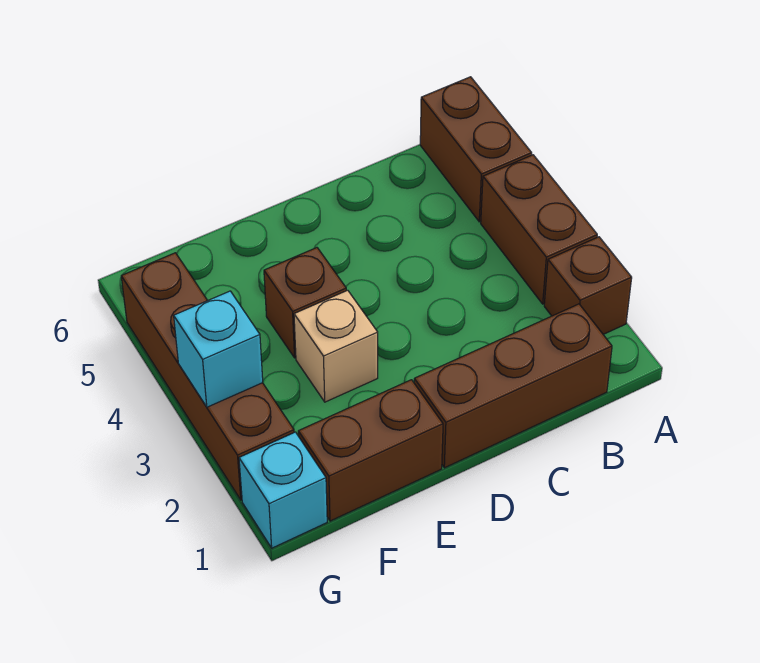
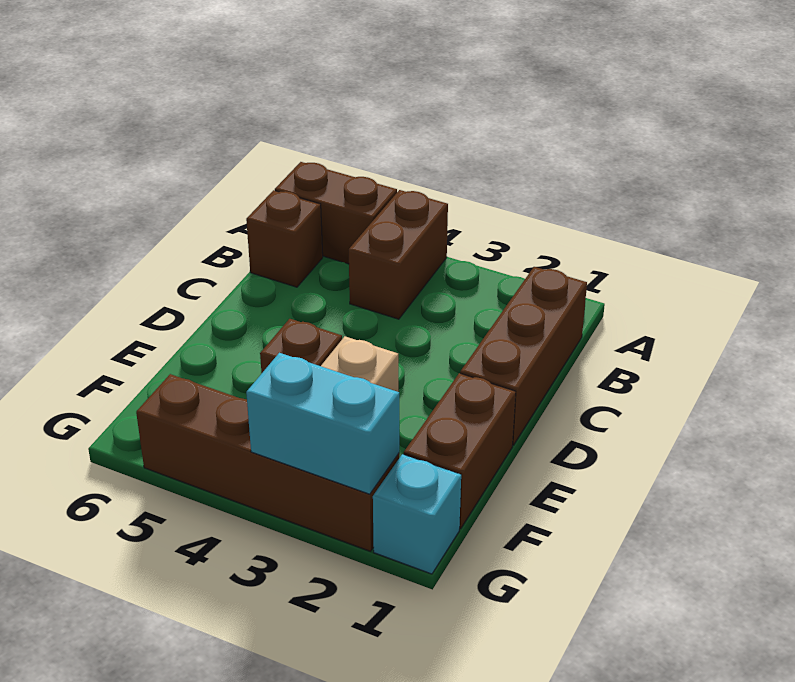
brown 1x1 brick [544,237,632,334] -> brown 1x1 brick moved to [246,190,323,287]
brown 1x2 brick [481,155,597,304] -> brown 1x2 brick turned to [349,190,448,319]
cyan 1x1 brick [174,291,263,407] -> cyan 1x2 brick [246,353,399,494]

